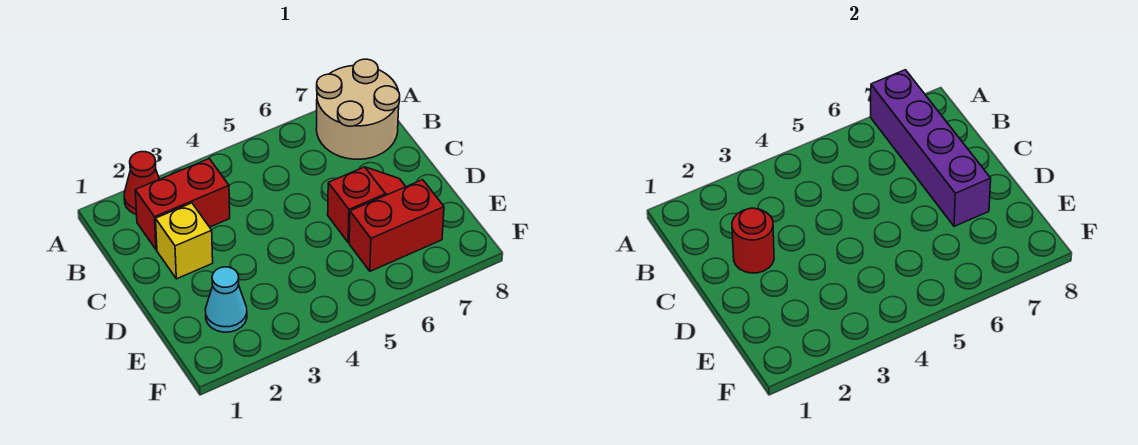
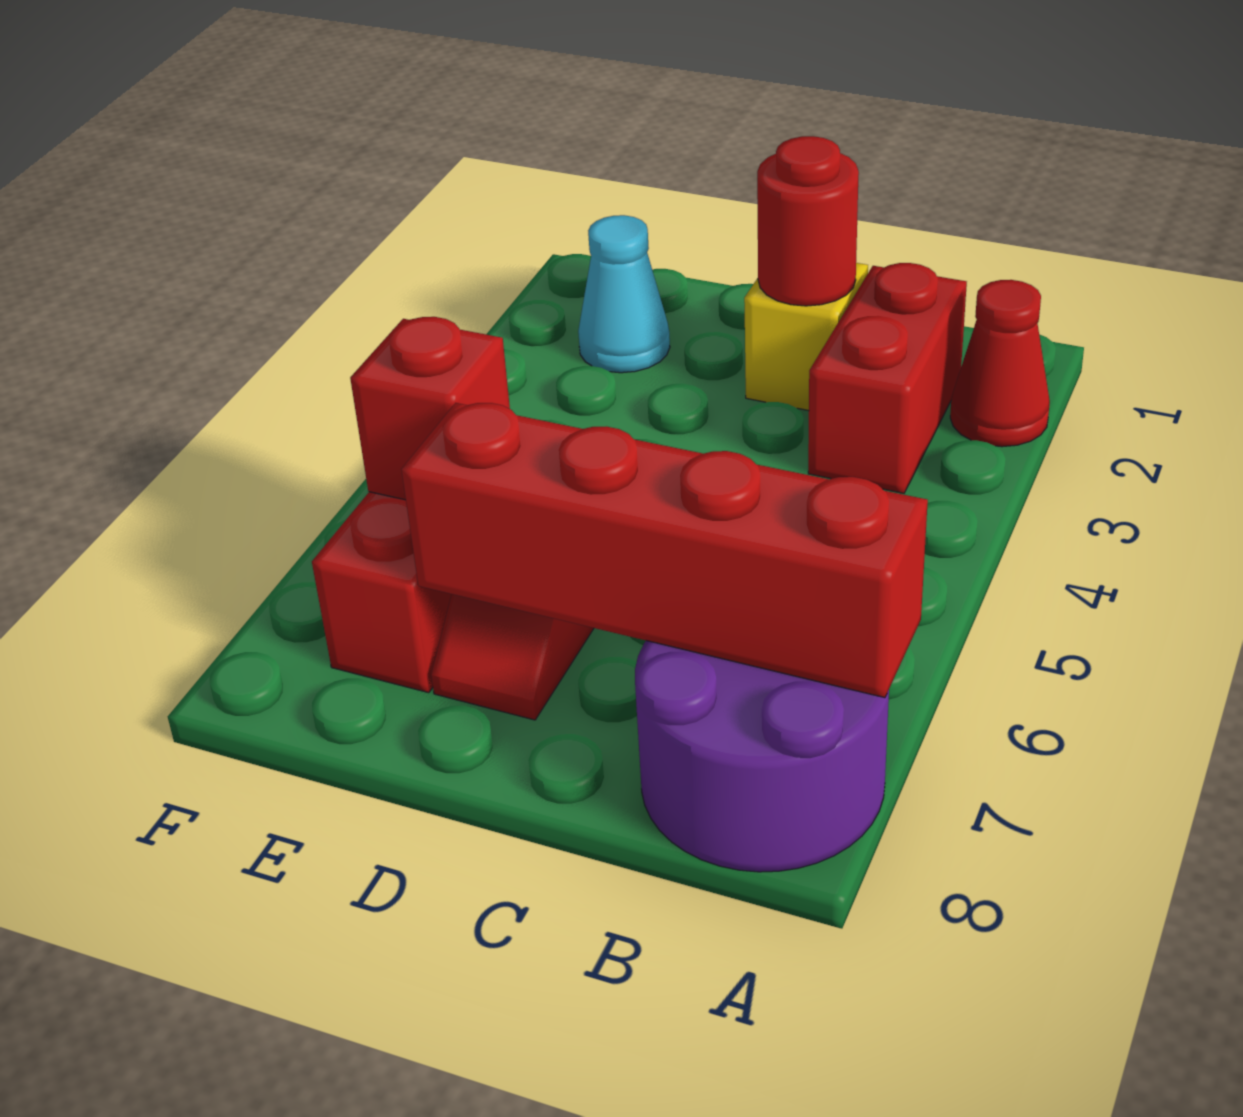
tan 2x2 round brick [316,59,400,159] -> purple 2x2 round brick [635,641,889,872]
purple 1x4 brick [871,70,991,226] -> red 1x4 brick [401,403,928,698]
none -> red 1x1 brick [350,317,510,500]

